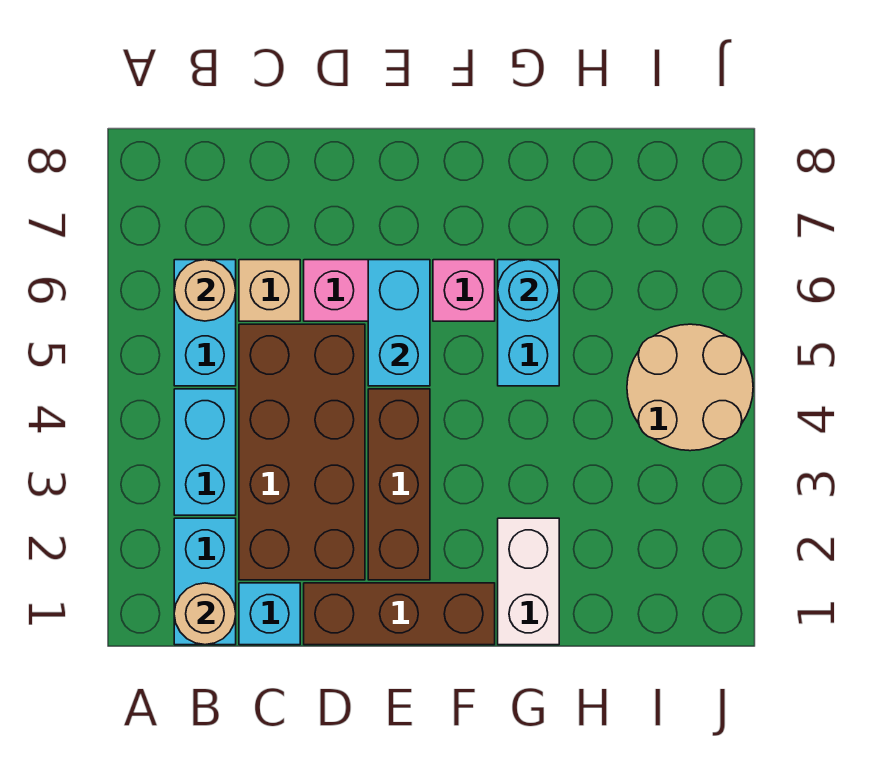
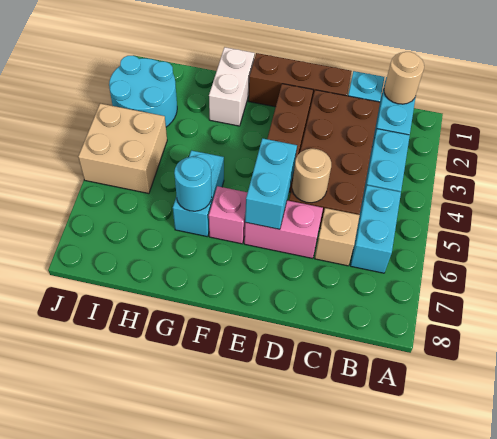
tan 1x1 round brick [174,260,236,321] -> tan 1x1 round brick moved to [292,149,331,203]
none -> cyan 2x2 round brick [109,56,177,127]
tan 2x2 round brick [627,324,753,451] -> tan 2x2 brick [78,104,167,193]

